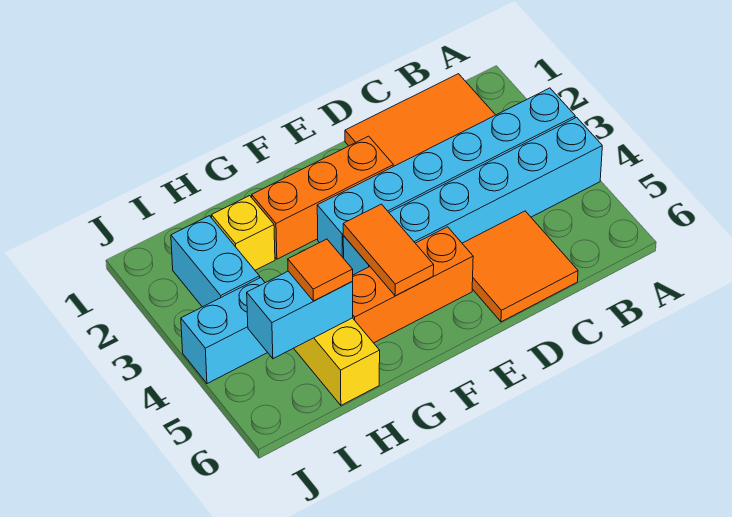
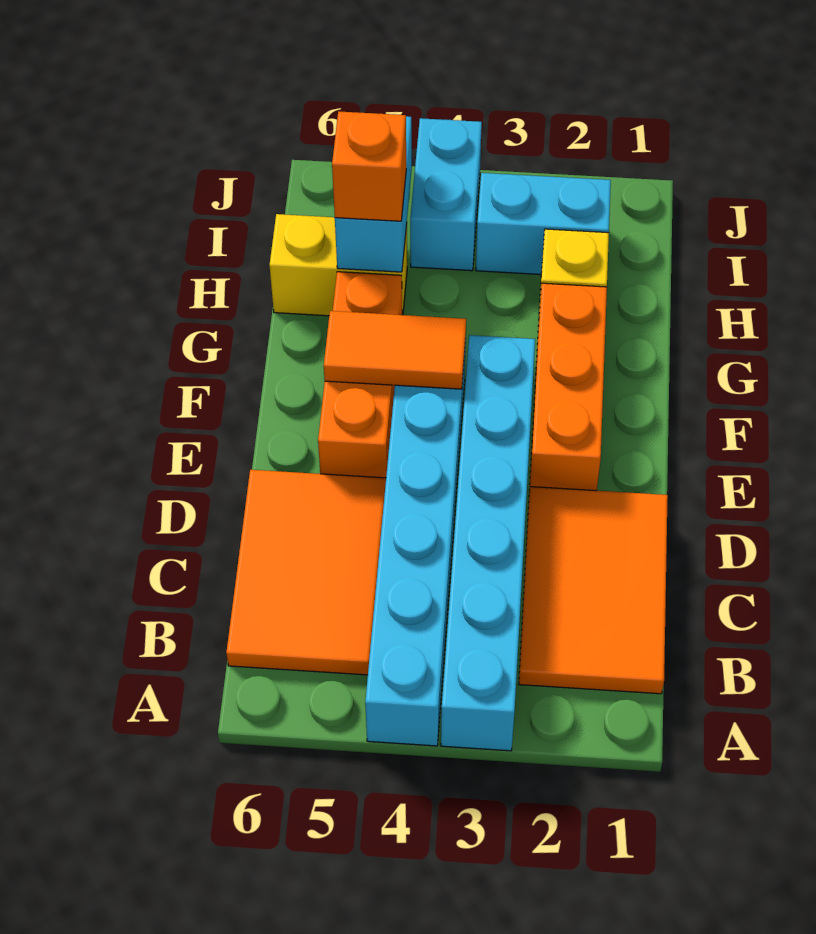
orange 2x2 tile [462,211,578,322] -> orange 2x3 tile [226,470,386,675]
orange 1x1 tile [288,239,353,301] -> orange 1x1 brick [332,111,406,221]

